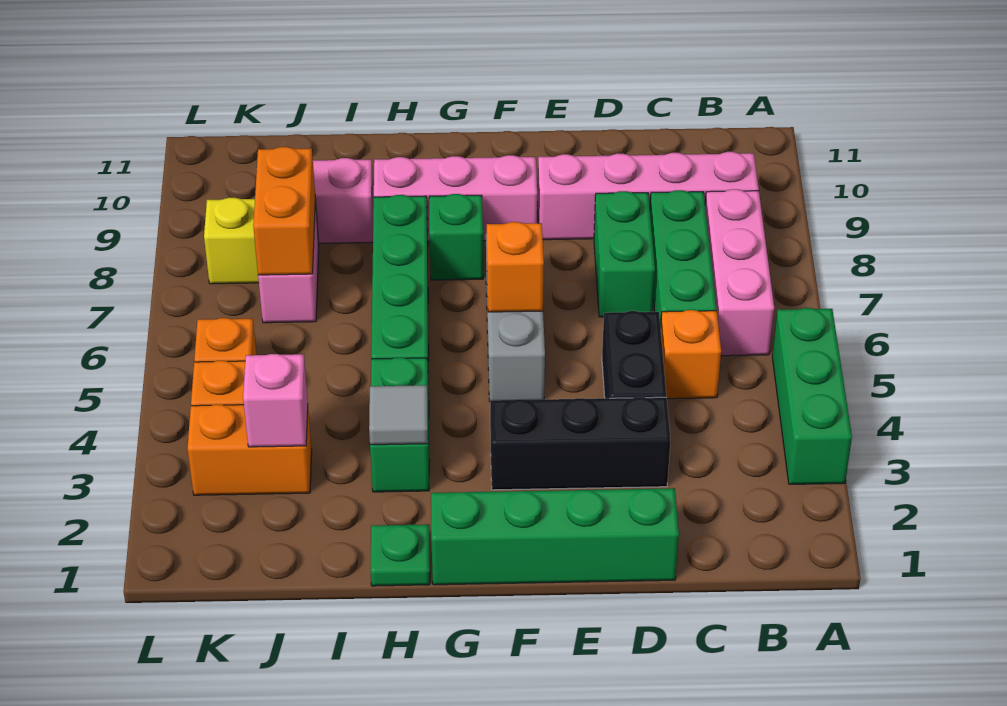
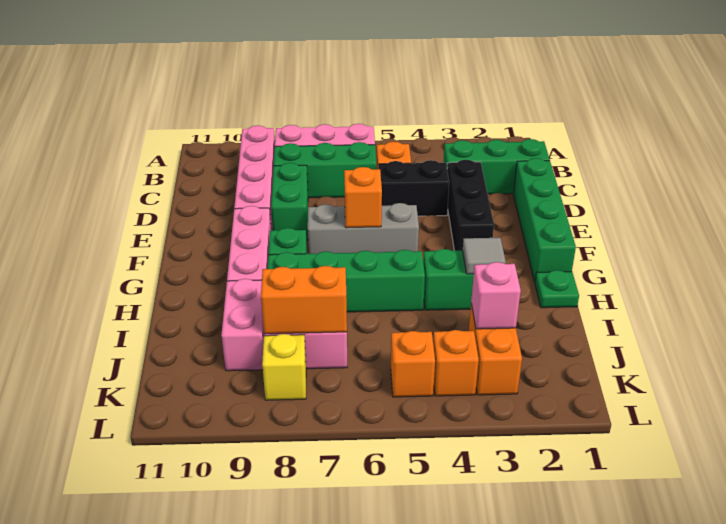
green 1x3 brick [772,308,852,484] -> green 1x3 brick moved to [443,139,550,194]
green 1x2 brick [594,191,655,317] -> green 1x2 brick turned to [271,163,308,240]

